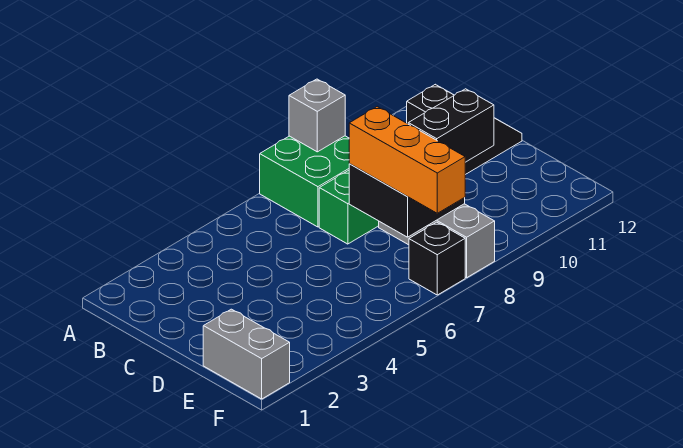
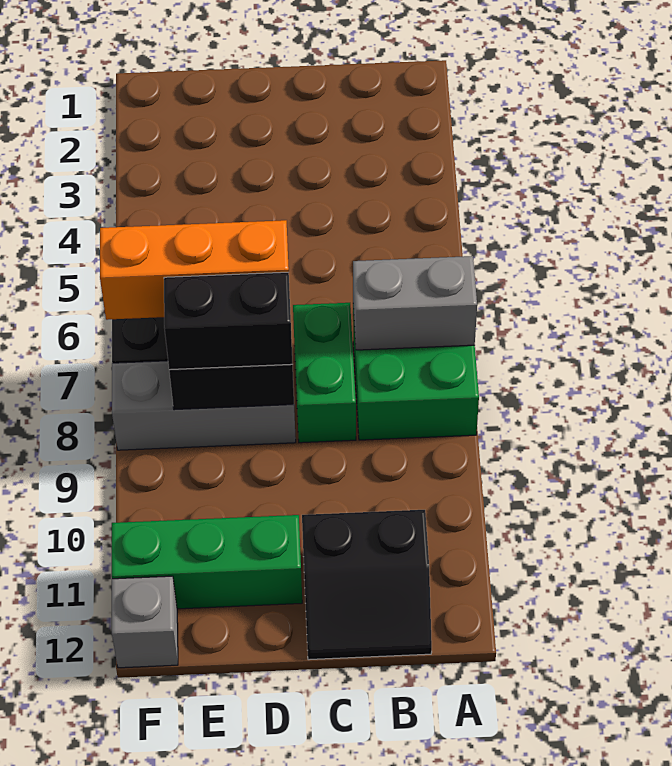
grey 1x1 brick [289,79,345,152] -> grey 1x1 brick moved to [112,576,178,668]
none -> green 1x3 brick [112,515,302,609]
grey 1x2 brick [203,309,290,399] -> grey 1x2 brick moved to [353,256,477,350]
black 1x2 brick [408,89,494,162] -> black 1x2 brick turned to [164,272,293,370]

